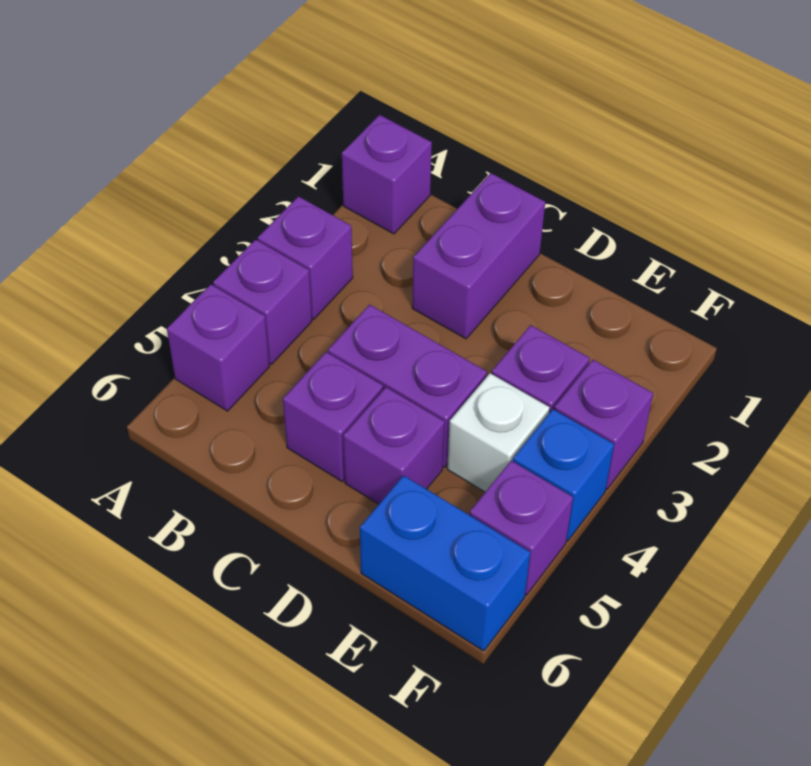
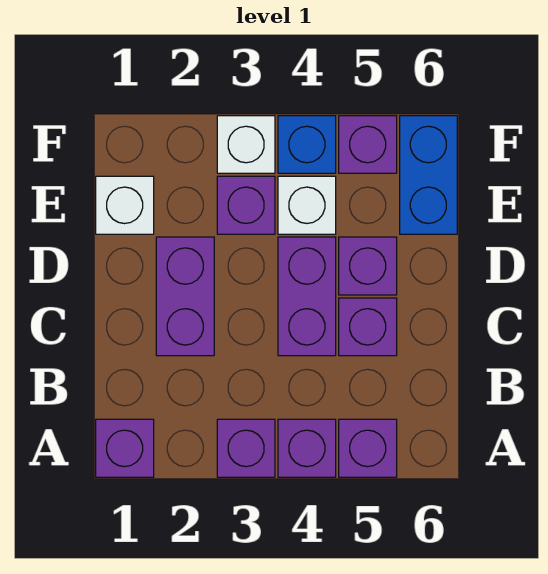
purple 1x2 brick [412,173,545,339] -> purple 1x2 brick turned to [156,237,214,356]
none -> white 1x1 brick [96,176,154,234]
purple 1x1 brick [554,360,653,490] -> white 1x1 brick [217,116,275,173]

